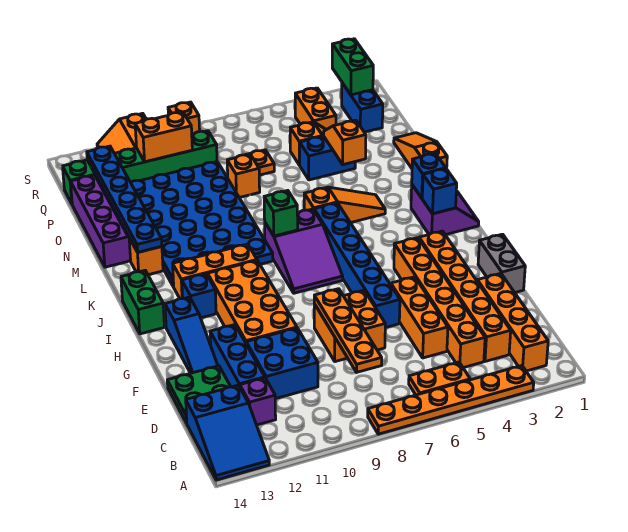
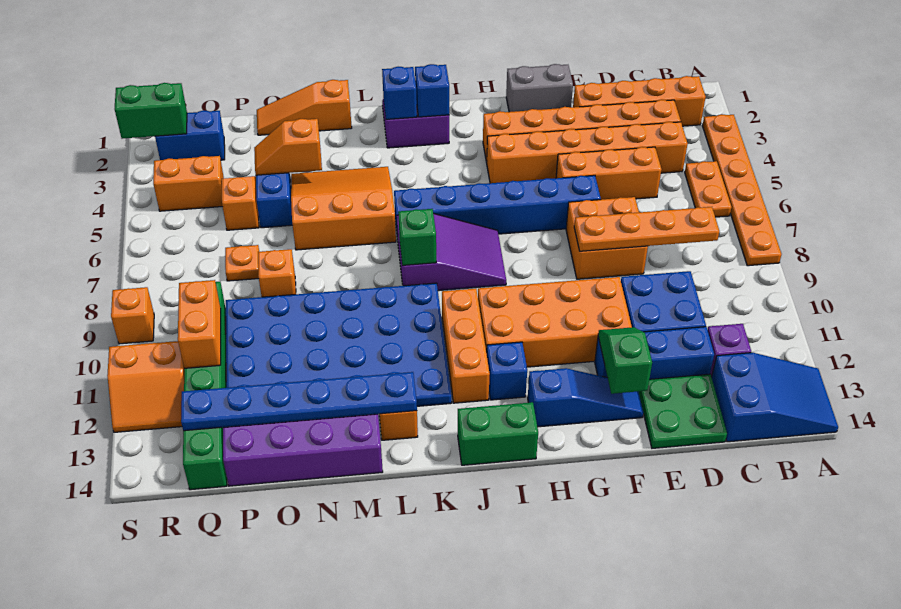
none -> green 1x2 slope [598,327,652,394]
orange 1x3 slope [304,187,385,223] -> orange 3x3 slope [291,167,396,250]

